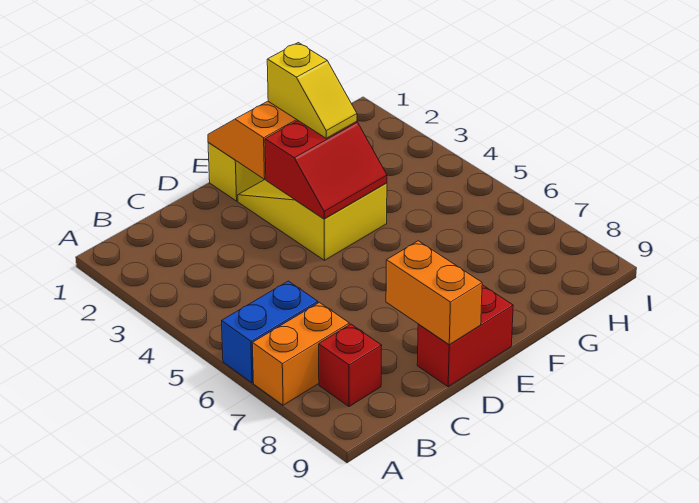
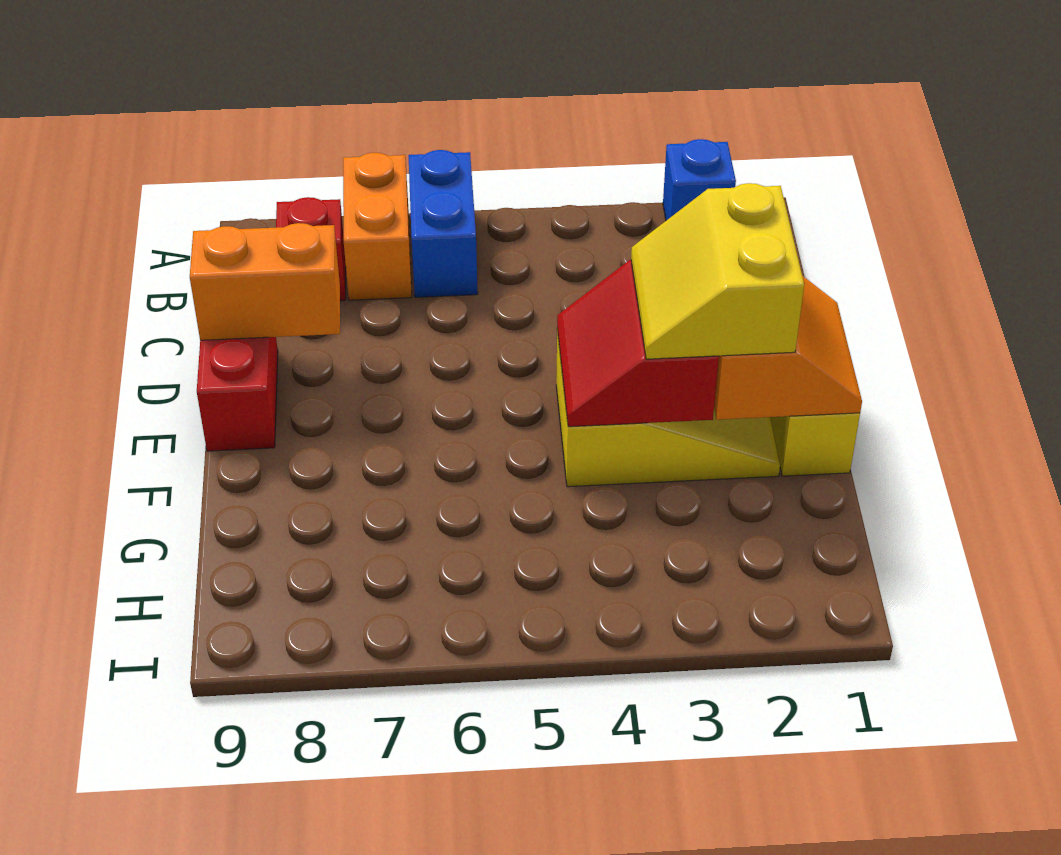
none -> blue 1x1 brick [663,139,736,220]
yellow 1x2 slope [267,43,357,138] -> yellow 2x2 slope [631,183,804,359]

